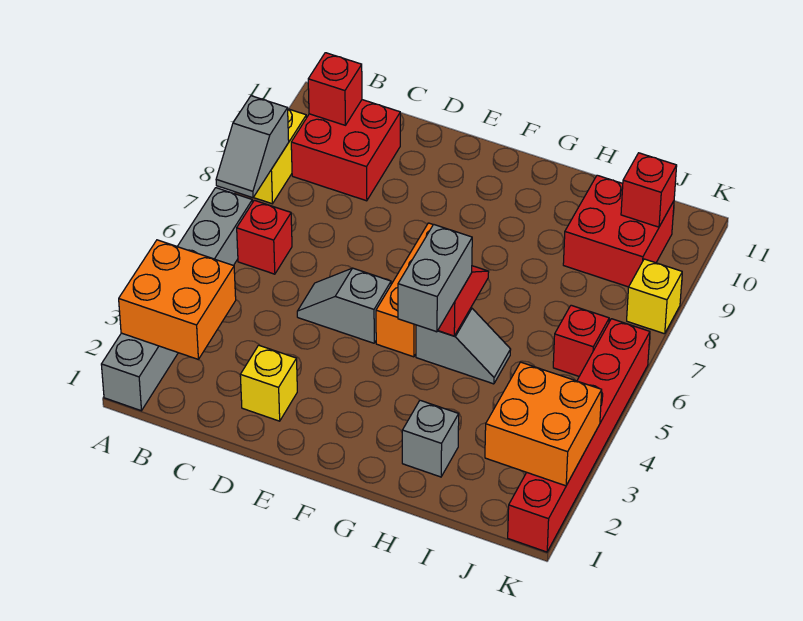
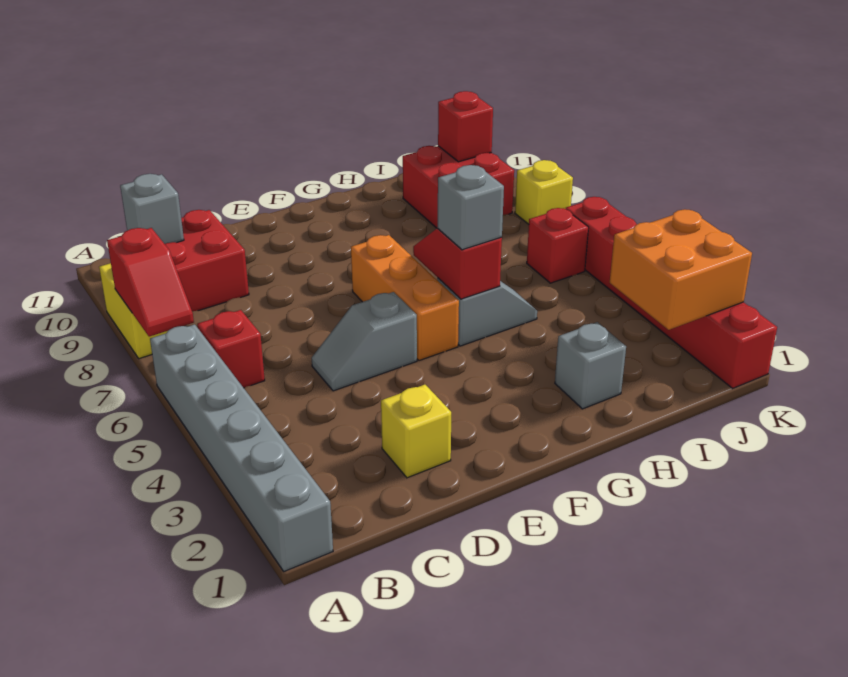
orange 2x2 brick [119,240,236,359] -> none
grey 1x2 slope [216,96,289,198] -> red 1x2 slope [107,228,194,337]
red 1x1 brick [308,53,362,125] -> grey 1x1 brick [120,174,184,244]
grey 1x2 brick [398,224,472,332] -> grey 1x1 brick [438,165,504,250]

